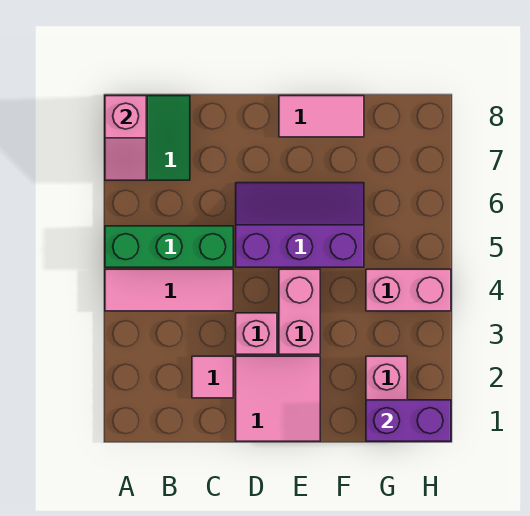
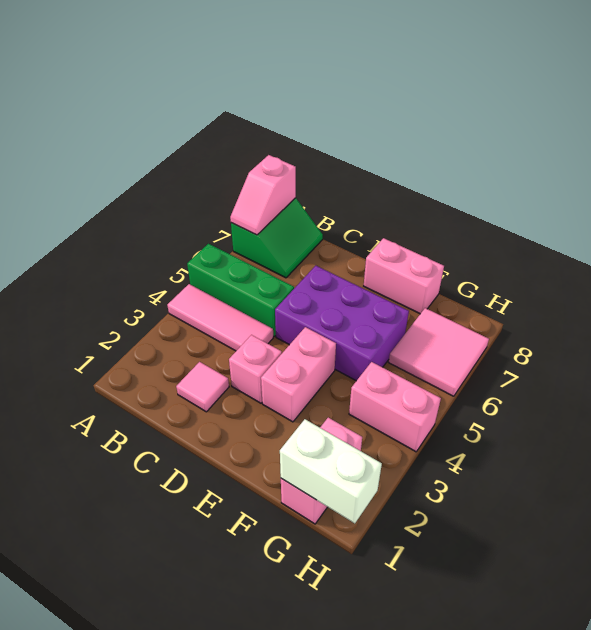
pink 2x2 tile [236,356,320,441] -> pink 2x2 tile moved to [389,308,489,396]
purple 2x3 slope [236,183,364,267] -> purple 2x3 brick [275,266,409,381]
pink 1x2 tile [279,96,364,137] -> pink 1x2 brick [364,238,444,314]
purple 1x2 brick [366,400,451,441] -> white 1x2 brick [280,419,382,523]

